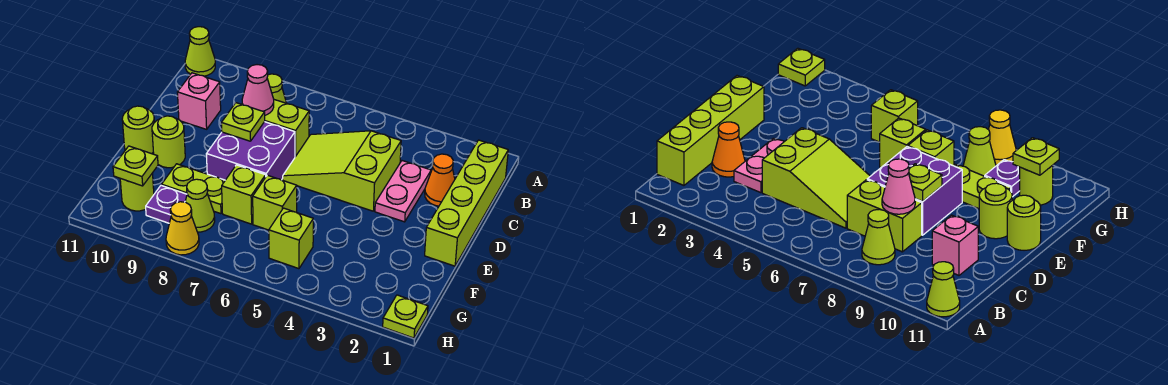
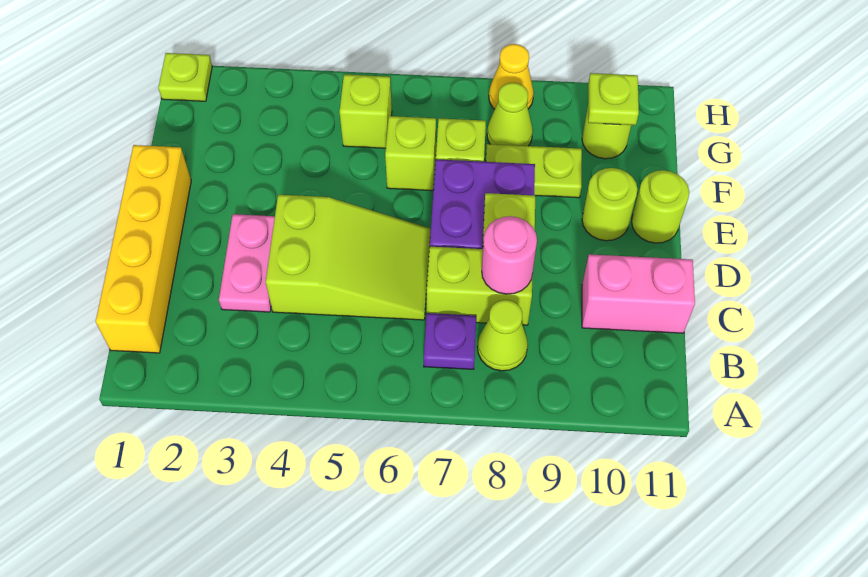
lime 1x1 cone [185,27,215,76] -> none
lime 1x4 brick [425,140,508,266] -> yellow 1x4 brick [96,145,191,353]
orange 1x1 cone [425,154,455,206] -> none
pink 1x1 cone [242,65,274,115] -> pink 1x1 round brick [482,216,537,294]
pink 1x1 brick [177,73,221,129] -> pink 1x2 brick [582,254,695,333]
purple 1x1 plate [146,185,187,223] -> purple 1x1 plate moved to [424,313,476,369]

